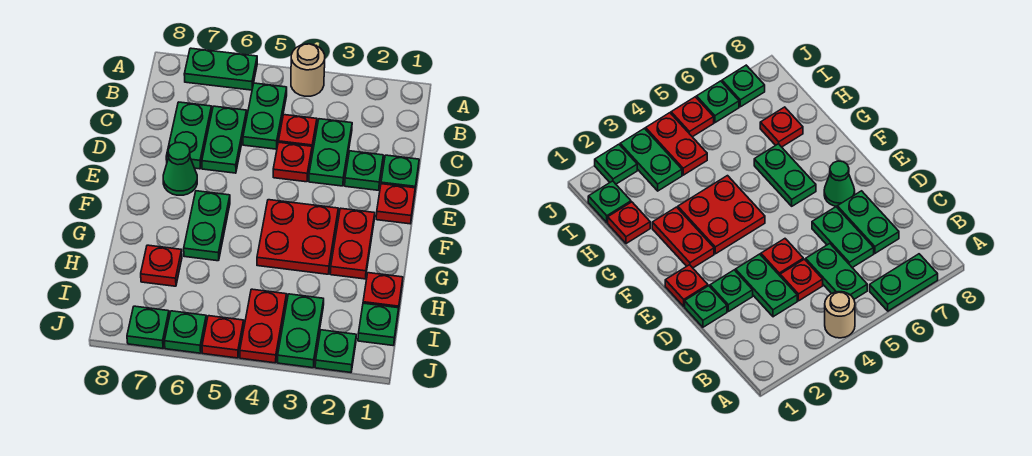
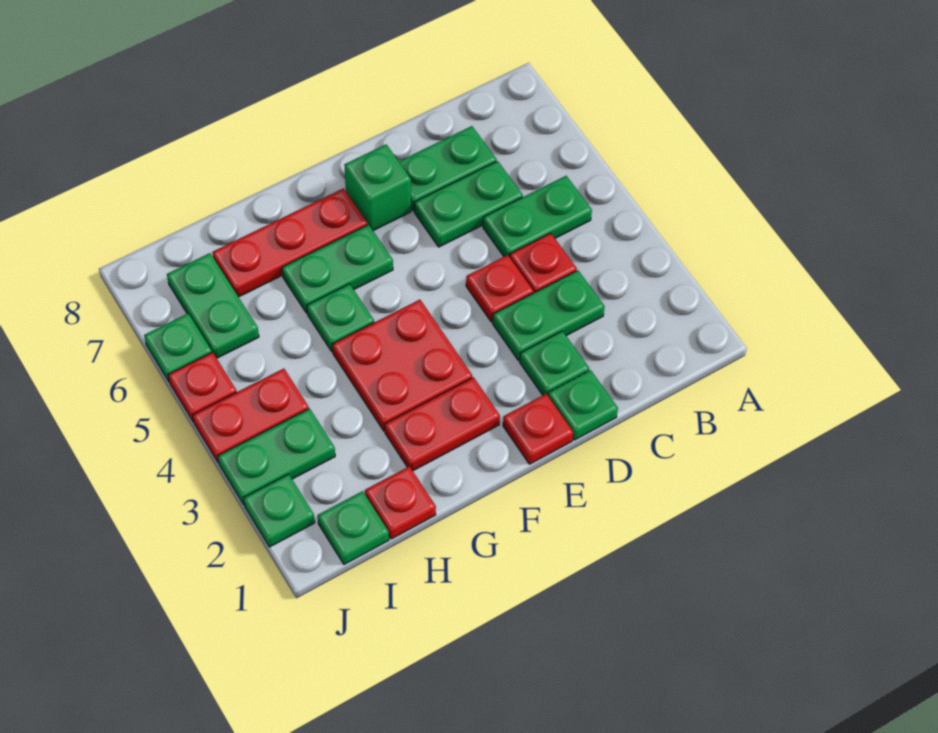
tan 1x1 round brick [291,44,325,96] -> none
green 1x2 plate [184,48,257,90] -> green 1x2 plate moved to [167,253,259,358]
green 1x1 cone [163,142,197,195] -> green 1x1 brick [344,144,411,231]
red 1x1 plate [141,245,182,286] -> red 1x3 plate [212,188,367,297]
green 1x1 plate [127,306,169,348] -> green 1x1 plate moved to [307,284,374,352]

